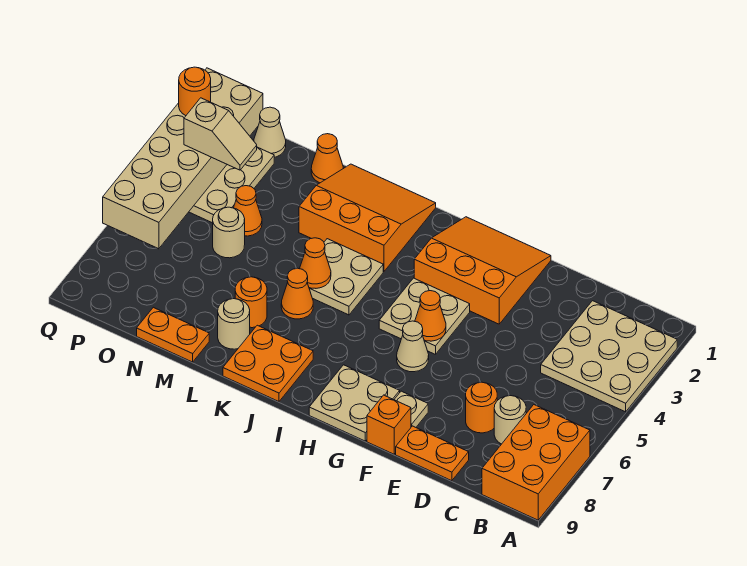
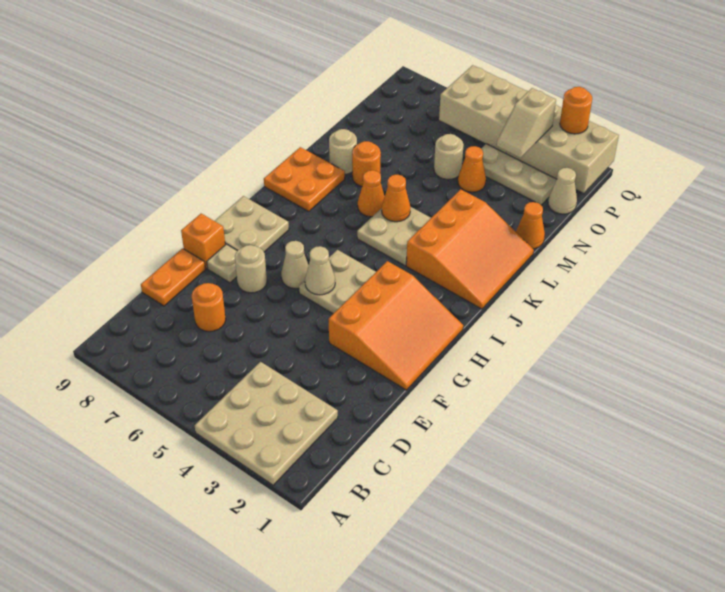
orange 2x3 brick [482,405,590,520] -> none
tan 1x1 round brick [494,396,526,444] -> tan 1x1 round brick moved to [235,245,267,293]
orange 1x1 cone [415,291,446,341] -> tan 1x1 cone [305,246,335,295]
orange 1x2 plate [137,307,209,362] -> none

